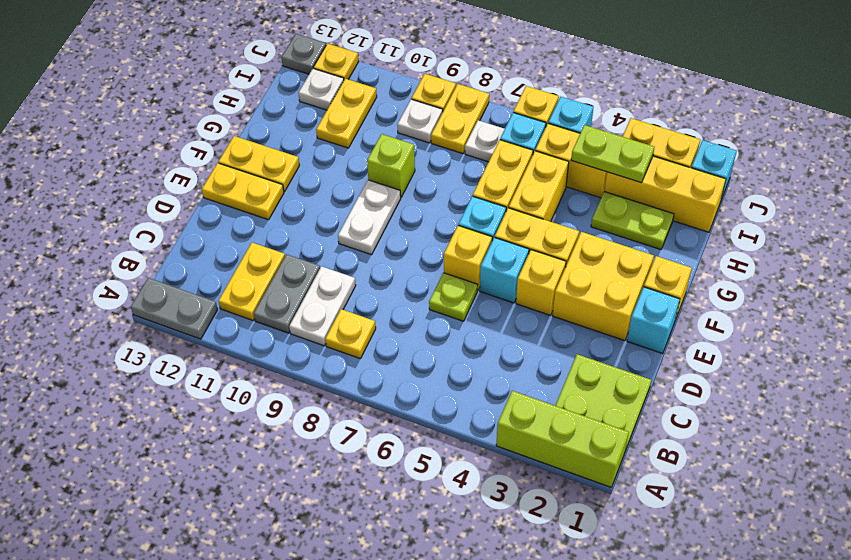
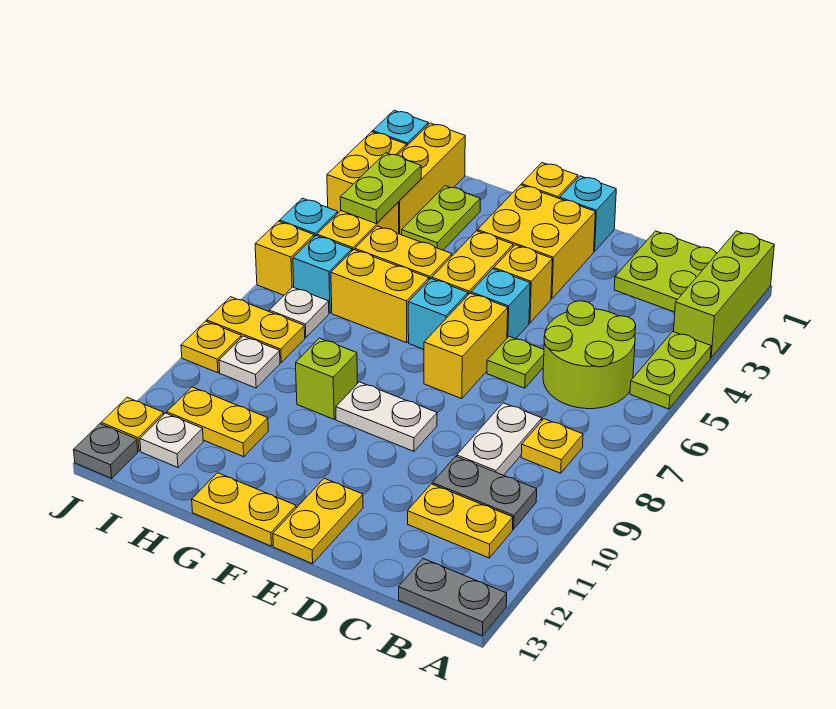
none -> lime 1x2 plate [630,332,711,409]
grey 1x2 plate [131,278,218,339] -> grey 1x2 plate turned to [399,558,507,636]
none -> lime 2x2 round brick [543,301,636,409]
white 1x2 plate [289,266,356,346] -> white 1x2 plate turned to [457,403,542,475]
yellow 1x1 brick [444,226,492,291] -> yellow 1x2 brick [424,293,508,399]
yellow 1x2 plate [218,136,299,192] -> yellow 1x2 plate turned to [192,473,296,546]

